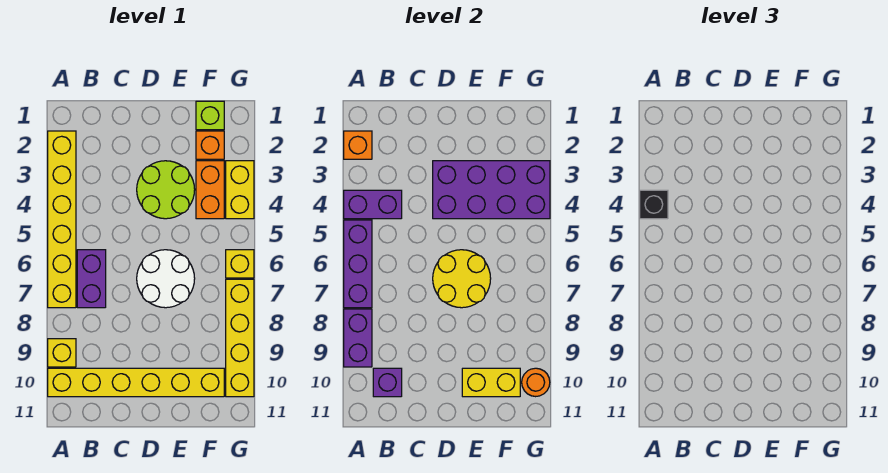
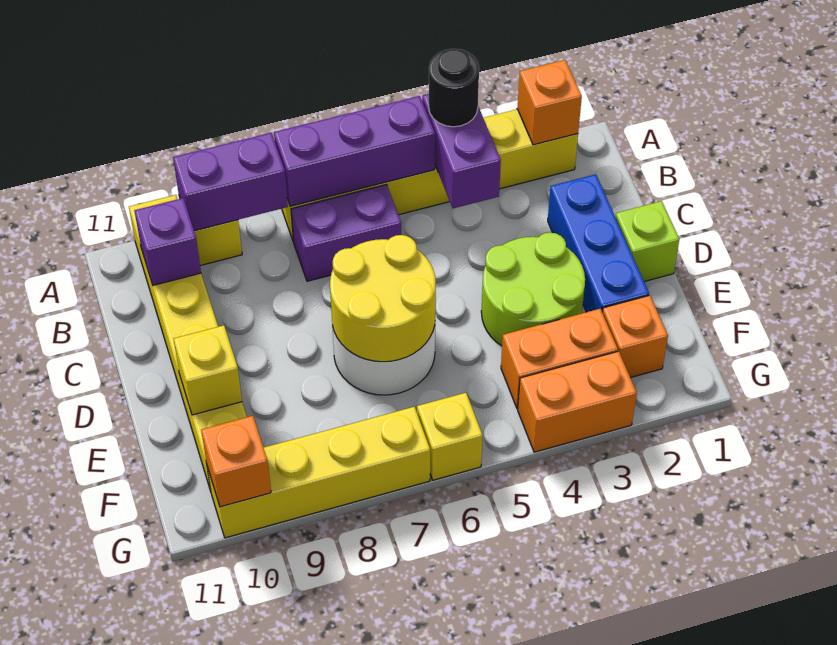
black 1x1 brick [640,190,668,219] -> black 1x1 round brick [429,49,479,127]
none -> blue 1x3 brick [548,174,649,312]
purple 2x4 brick [433,161,550,219] -> none
yellow 1x2 brick [462,368,520,397] -> yellow 1x1 brick [174,325,242,415]
lime 1x1 brick [196,101,224,130] -> lime 1x1 brick moved to [615,201,679,282]
yellow 1x2 brick [226,161,254,219] -> orange 1x2 brick [518,351,637,452]
orange 1x1 round brick [522,368,550,397] -> orange 1x1 brick [201,416,271,507]

